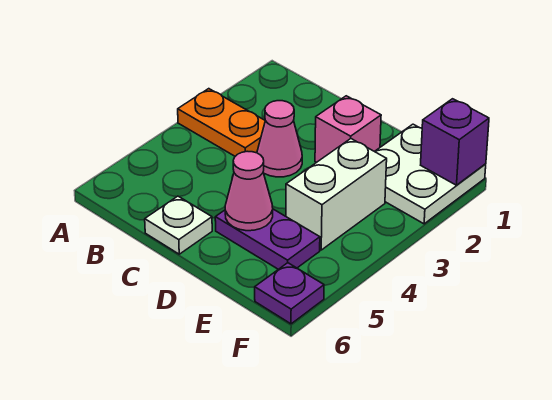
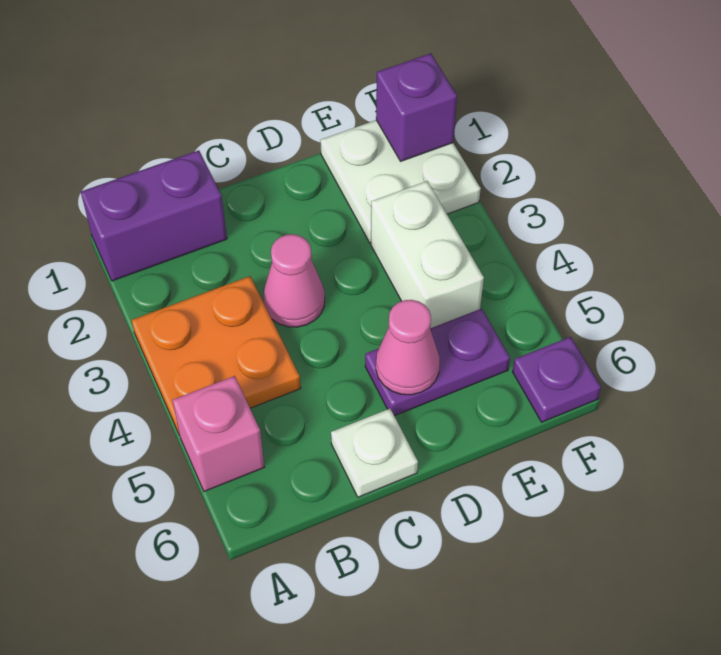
none -> purple 1x2 brick [81,150,227,281]
orange 1x2 plate [178,89,265,156] -> orange 2x2 plate [131,276,301,436]
pink 1x1 brick [315,96,381,162] -> pink 1x1 brick moved to [173,376,264,491]

